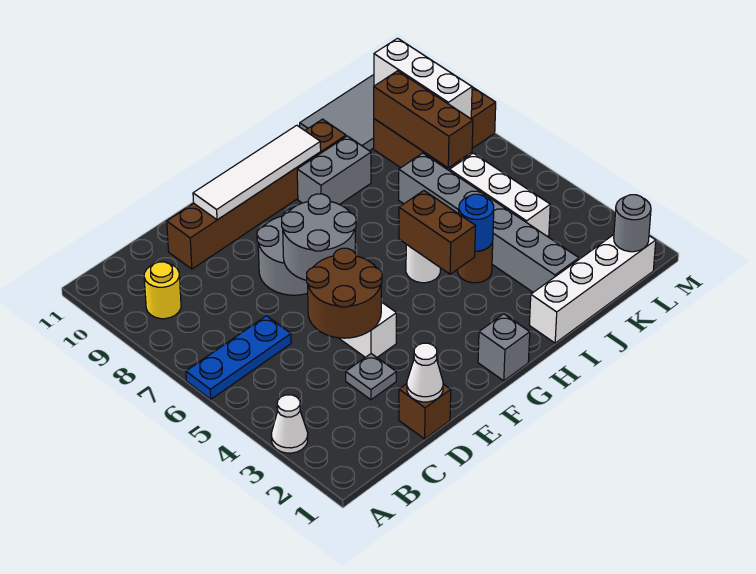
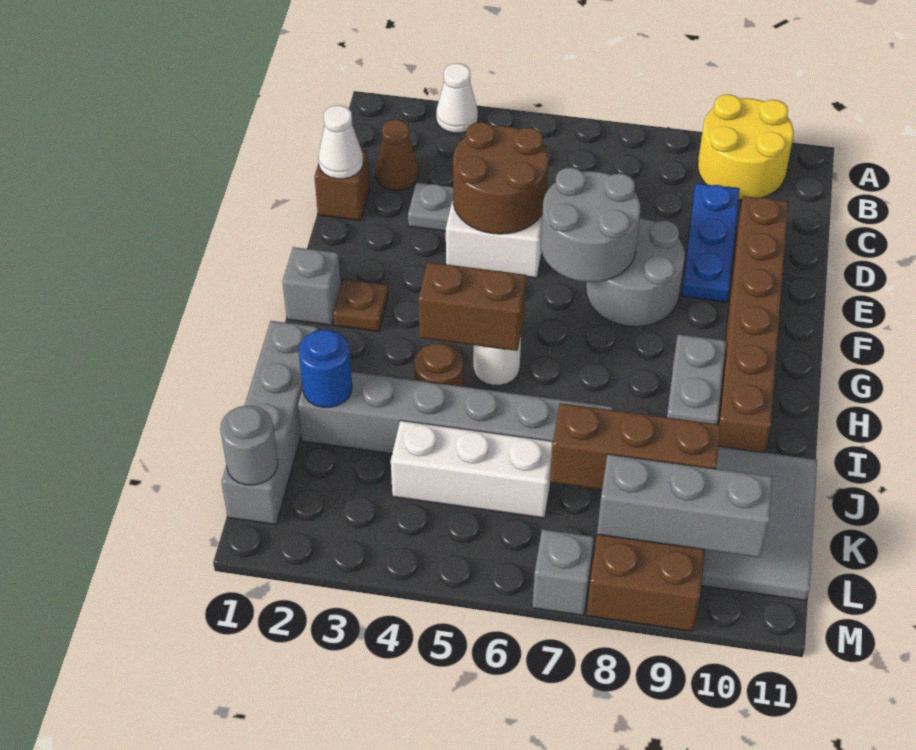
blue 1x3 plate [186,316,291,399] -> blue 1x3 plate moved to [681,183,739,302]
yellow 1x1 round brick [144,262,181,319] -> yellow 2x2 round brick [698,94,794,200]
none -> brown 1x1 cone [376,120,419,191]
white 1x4 tile [193,125,321,220] -> none
none -> brown 1x1 plate [333,279,388,331]
white 1x4 brick [529,235,656,343] -> grey 1x4 brick [221,321,318,525]
blue 1x1 round brick [459,194,494,251] -> blue 1x1 round brick moved to [299,330,352,407]
white 1x3 brick [374,38,472,119] -> grey 1x3 brick [597,454,773,558]
none -> grey 1x1 brick [532,529,594,616]

